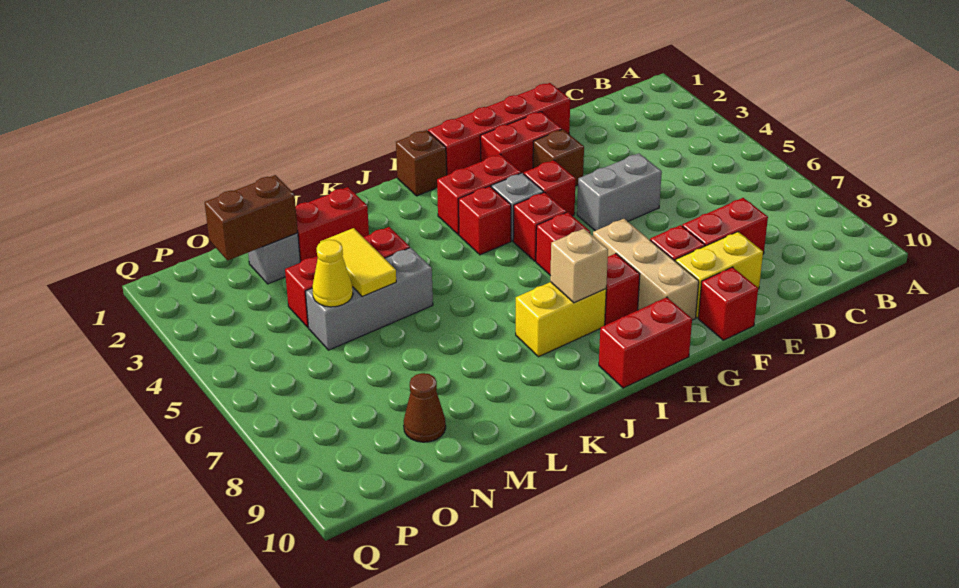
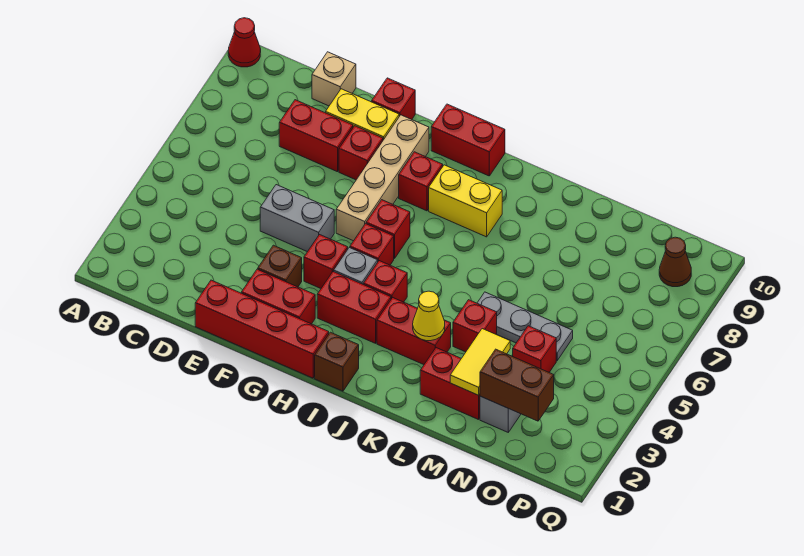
none -> red 1x1 cone [228,18,261,67]
tan 1x3 brick [593,219,699,320] -> tan 1x4 brick [336,115,429,241]
tan 1x1 brick [550,229,608,303] -> tan 1x1 brick moved to [312,52,356,106]
none -> red 1x2 brick [377,298,451,365]
grey 1x3 brick [305,248,433,350] -> grey 1x3 plate [477,292,573,361]
yellow 1x2 tile [320,228,396,297] -> yellow 1x2 tile moved to [450,329,510,395]
yellow 1x1 cone [312,240,353,307] -> yellow 1x1 cone moved to [413,291,445,341]
brown 1x1 cone [404,373,446,442] -> brown 1x1 cone moved to [659,237,691,287]

